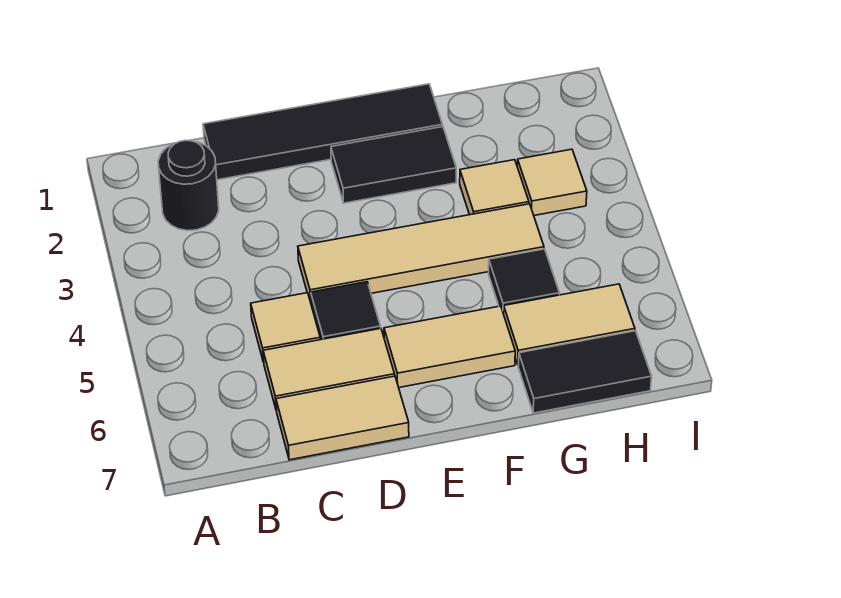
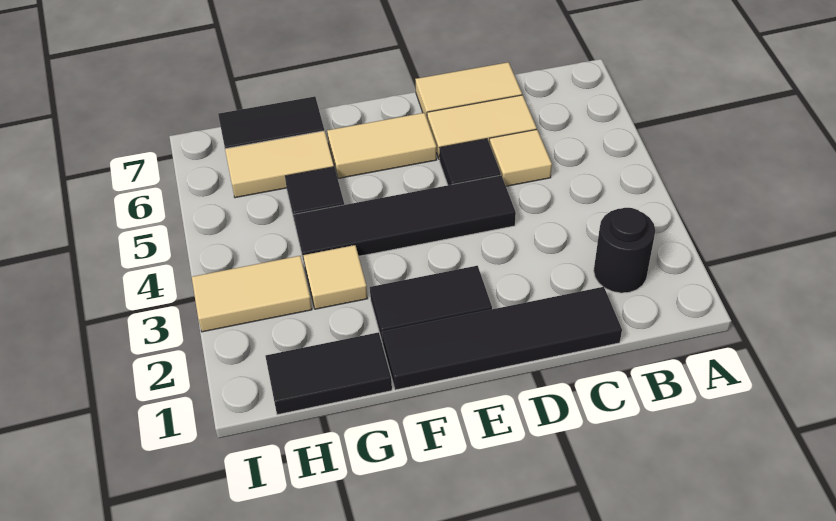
tan 1x4 tile [298,204,544,302] -> black 1x4 tile [294,175,516,265]
none -> black 1x2 tile [265,332,392,415]
tan 1x1 tile [517,149,587,215] -> tan 1x2 tile [192,256,312,332]

